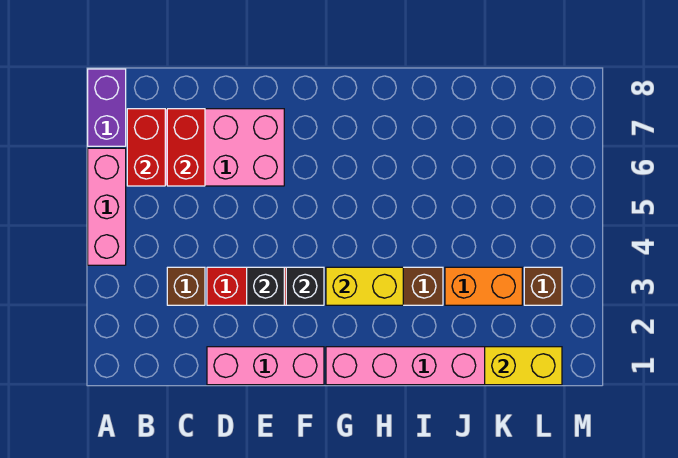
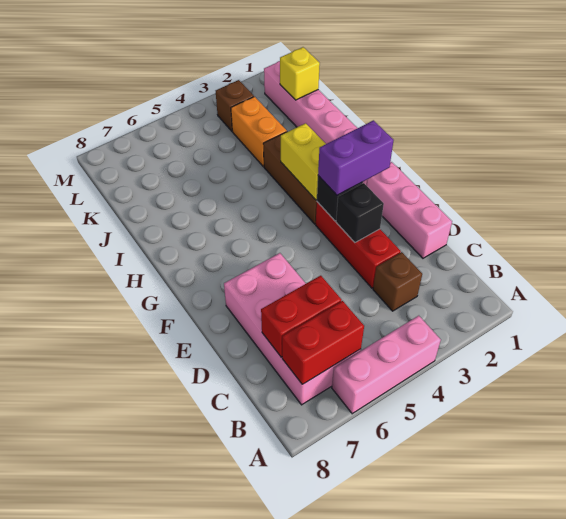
purple 1x2 brick [88,69,126,146] -> purple 1x2 brick moved to [318,120,394,195]
yellow 1x2 brick [485,347,562,385] -> yellow 1x1 brick [280,47,320,100]

